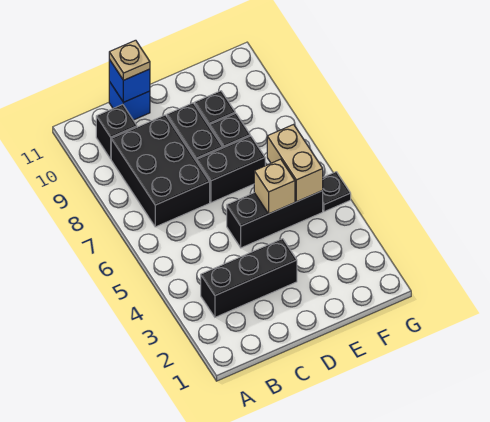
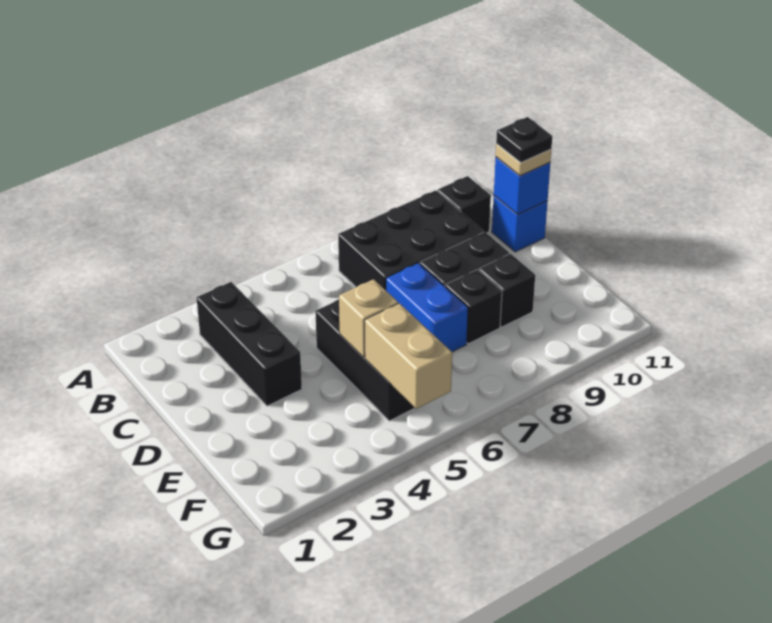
black 1x2 brick [197,136,265,203] -> blue 1x2 brick [386,263,468,352]
tan 1x2 brick [267,124,323,202] -> tan 1x2 brick turned to [364,303,452,409]
black 1x1 plate [322,172,351,212] -> black 1x1 plate moved to [496,117,552,163]

